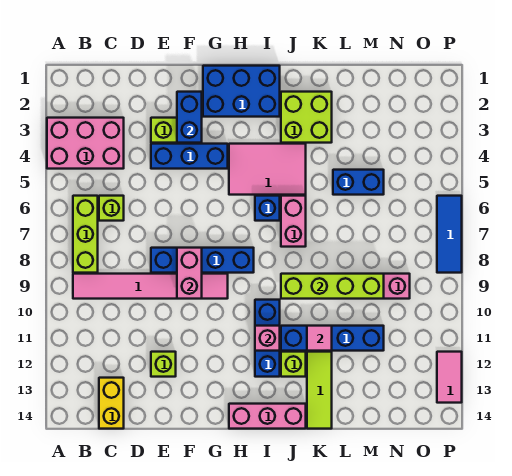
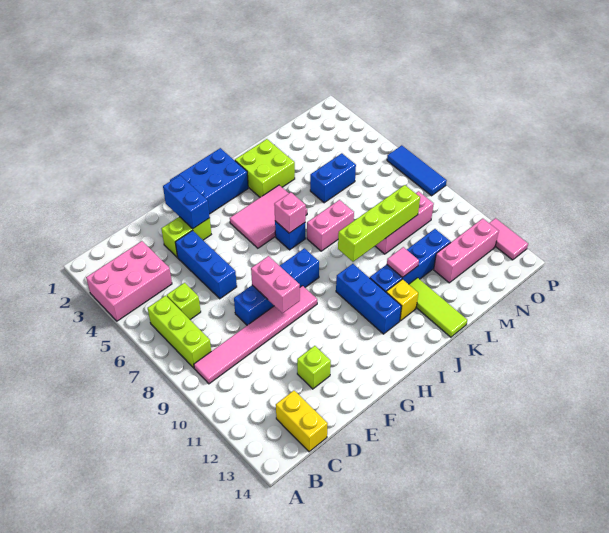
blue 1x3 brick [151,144,228,169] -> blue 1x3 brick turned to [175,231,237,299]
pink 1x3 brick [229,404,306,429] -> pink 1x3 brick moved to [434,219,499,283]
pink 1x1 brick [255,326,280,351] -> pink 1x1 brick moved to [274,192,306,233]
pink 1x2 brick [281,196,306,247] -> pink 1x2 brick turned to [307,200,354,251]
lime 1x1 brick [281,352,306,377] -> yellow 1x1 brick [386,279,418,321]

